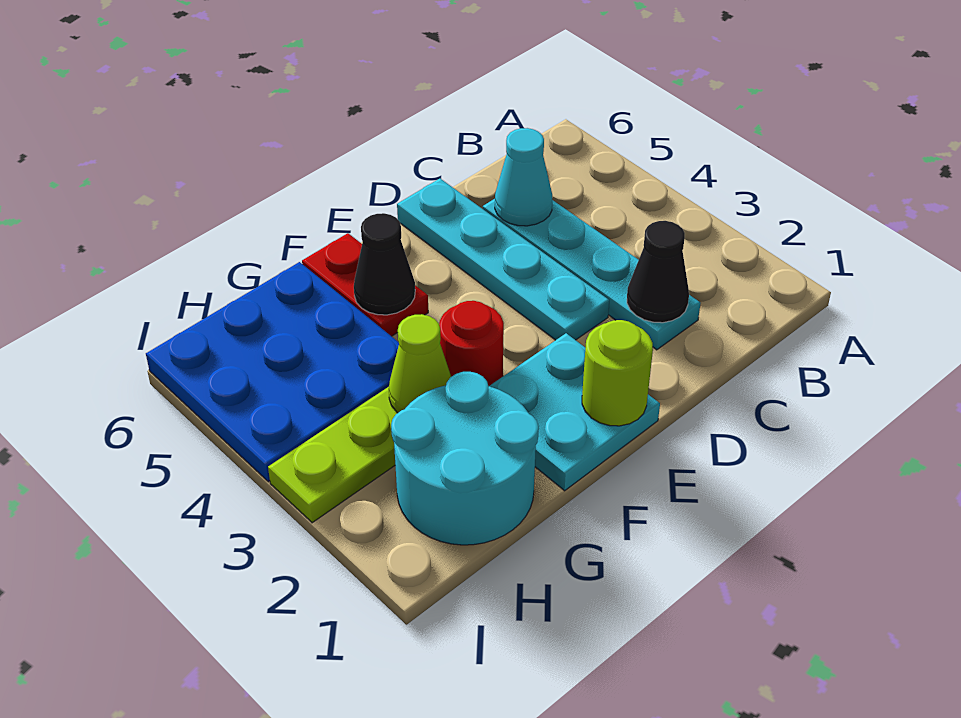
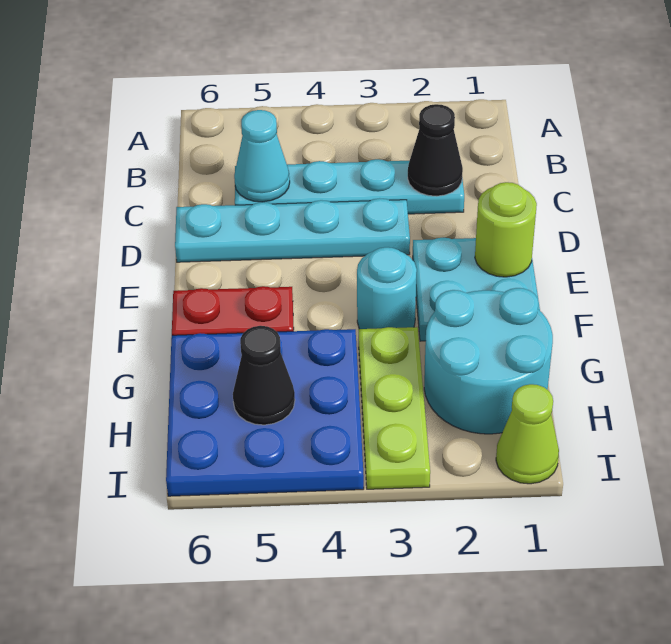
red 1x1 round brick [439,301,504,386] -> cyan 1x1 round brick [357,247,417,329]
black 1x1 cone [354,213,415,315] -> black 1x1 cone moved to [233,326,295,425]
lime 1x1 cone [389,314,451,413] -> lime 1x1 cone moved to [496,384,559,484]

